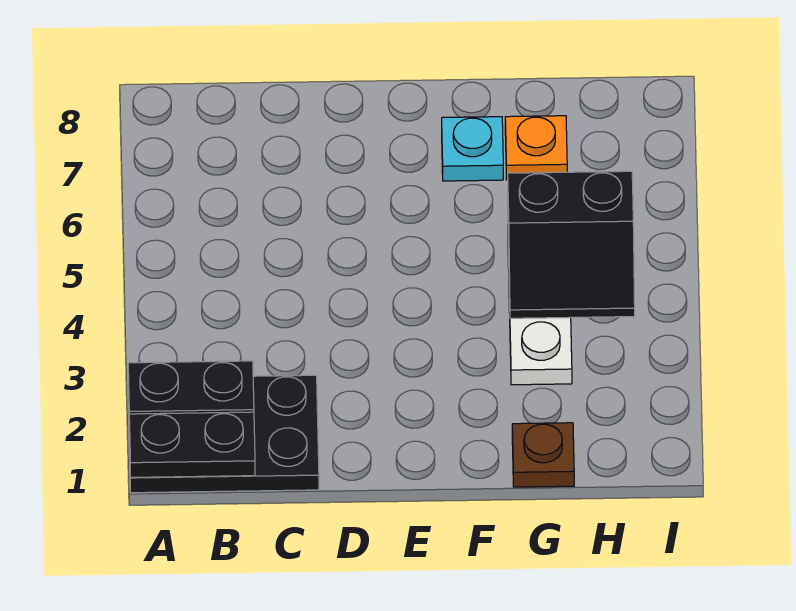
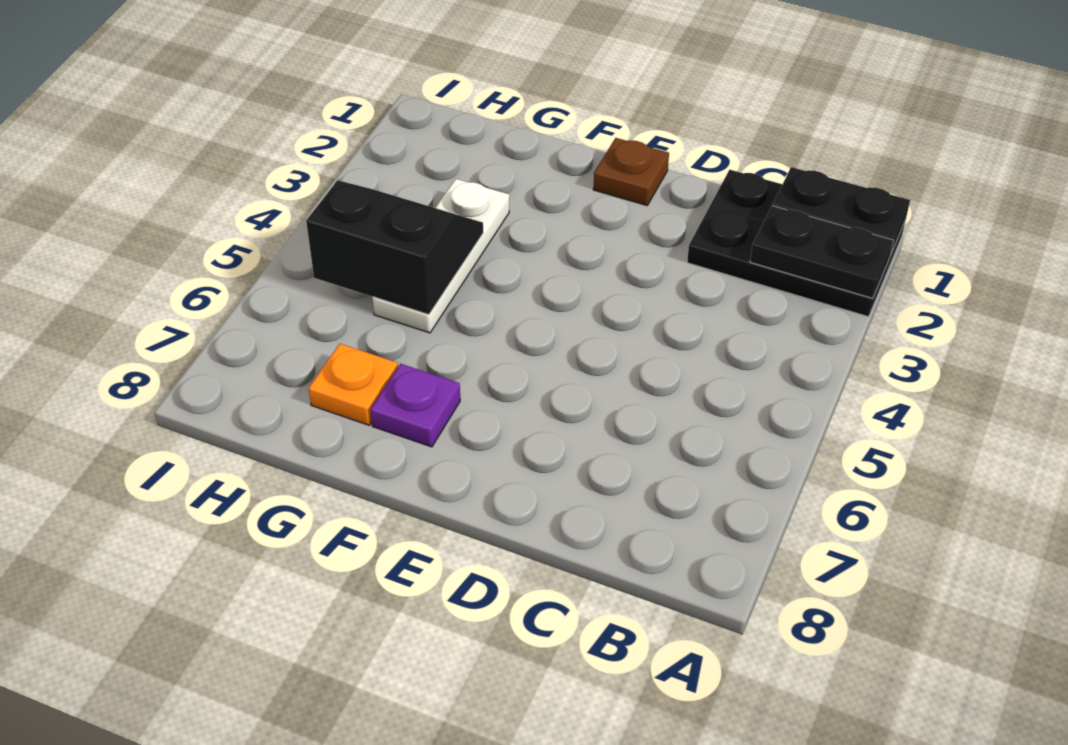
cyan 1x1 plate [442,117,503,181] -> purple 1x1 plate [371,364,460,447]
brown 1x1 plate [512,423,574,487] -> brown 1x1 plate moved to [593,138,669,205]

